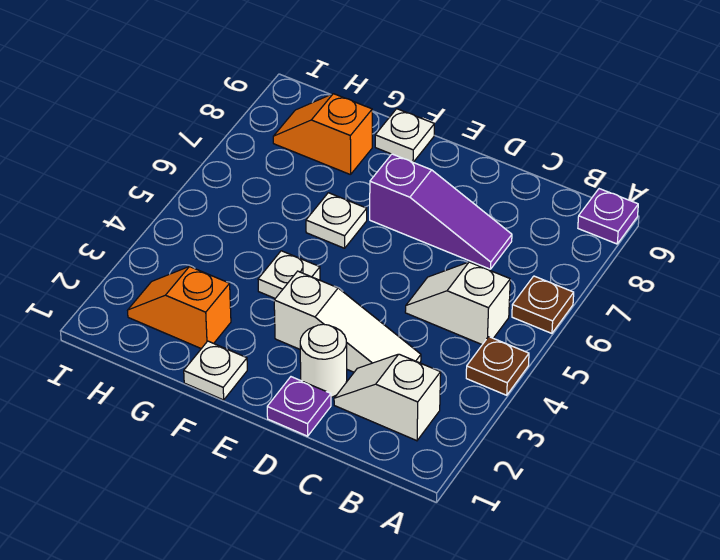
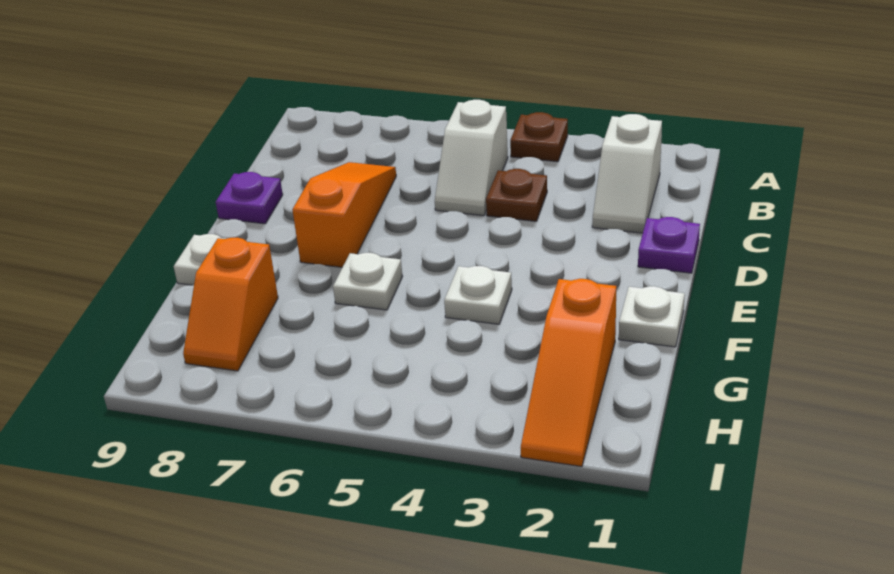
brown 1x1 plate [512,276,574,333] -> brown 1x1 plate moved to [486,169,547,221]
purple 1x1 plate [578,189,638,244] -> purple 1x1 plate moved to [216,172,283,224]
white 1x3 slope [274,271,421,372] -> none
purple 1x3 slope [370,154,512,269] -> orange 1x3 slope [292,162,396,267]
white 1x1 round brick [300,324,347,397] -> none
orange 1x2 slope [128,267,231,349] -> orange 1x3 slope [521,279,616,466]

